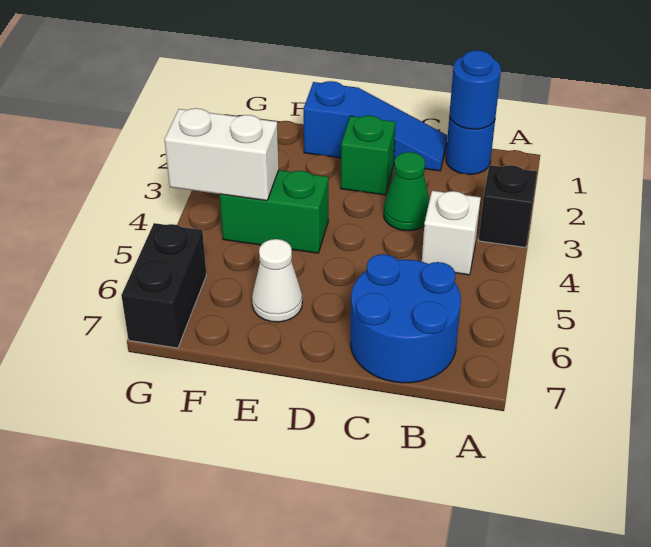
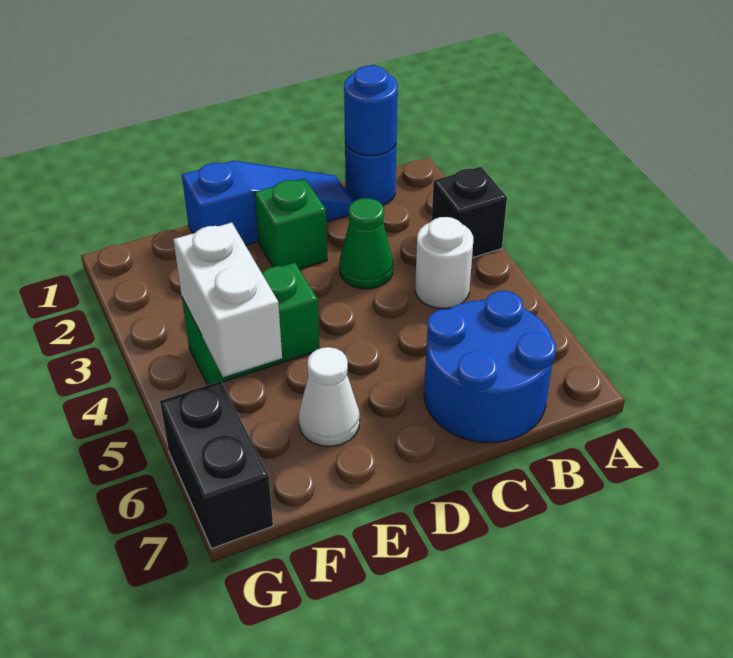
white 1x1 brick [422,191,481,275] -> white 1x1 round brick [415,217,473,309]
white 1x2 brick [164,108,279,201] -> white 1x2 brick turned to [173,223,282,377]

